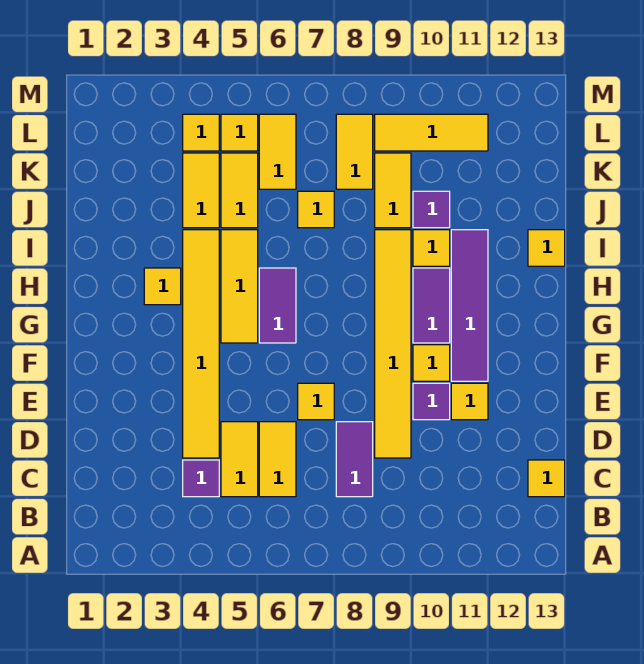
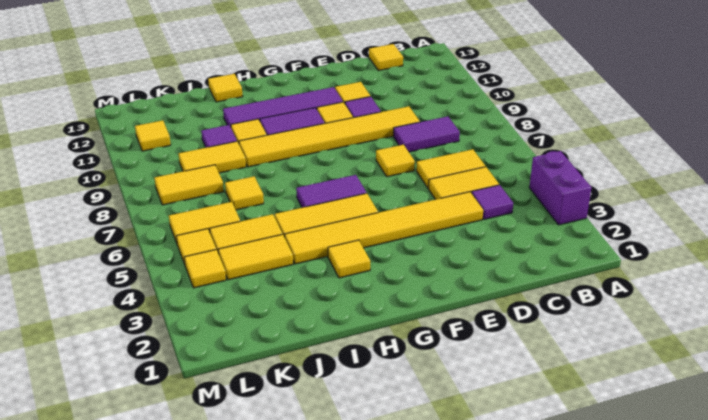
none -> purple 1x2 brick [529,151,591,225]
yellow 1x3 tile [375,114,488,151] -> yellow 1x1 tile [135,120,171,151]

